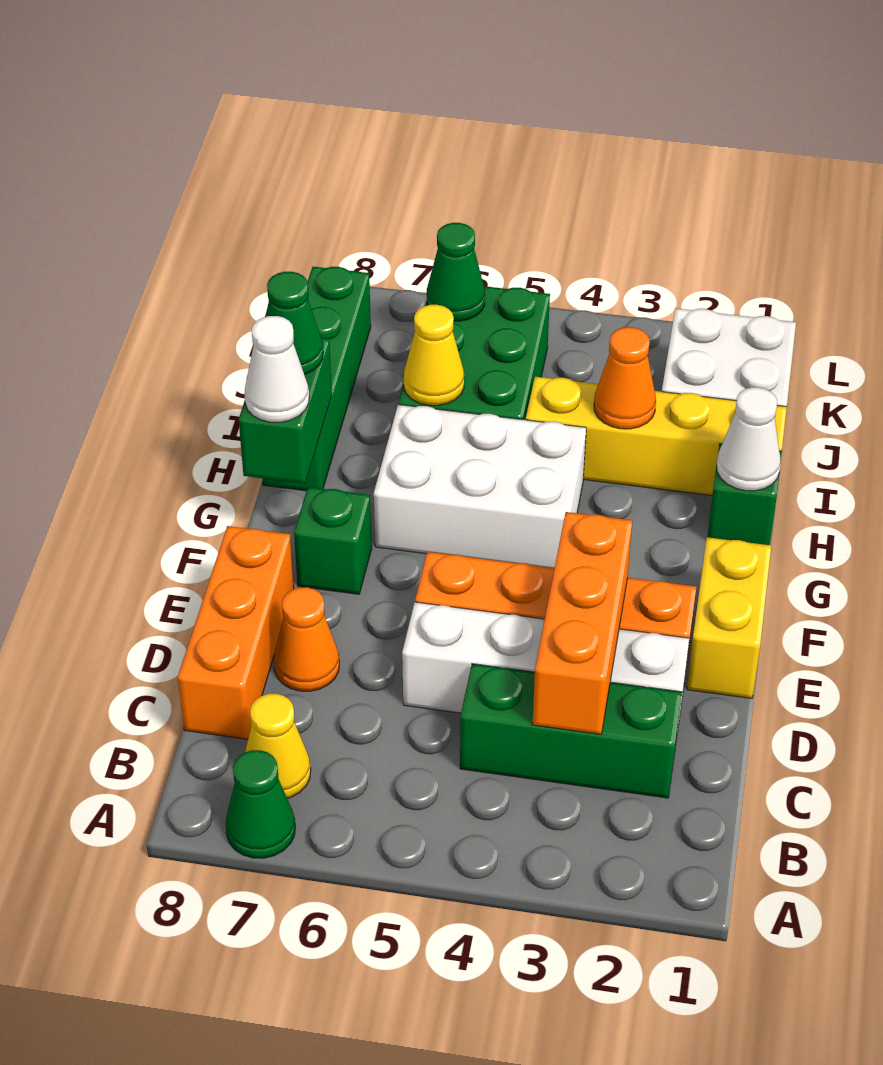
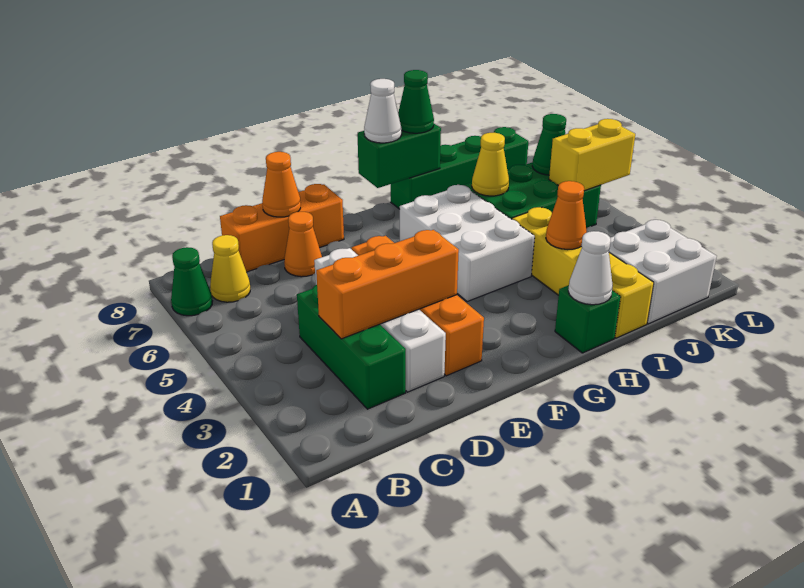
none -> orange 1x1 cone [262,152,301,217]
yellow 1x2 brick [687,537,771,698] -> yellow 1x2 brick moved to [549,119,635,191]
green 1x1 brick [294,487,372,594] -> none

